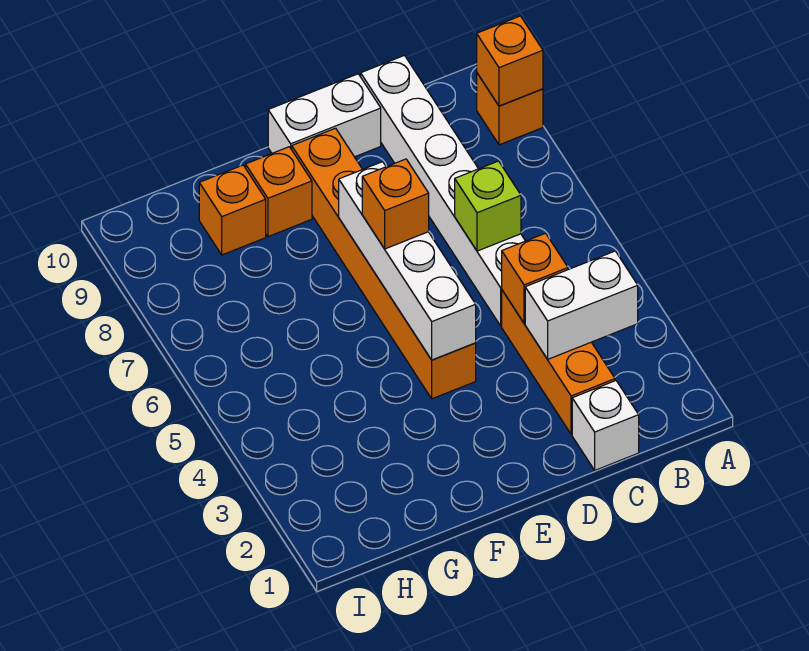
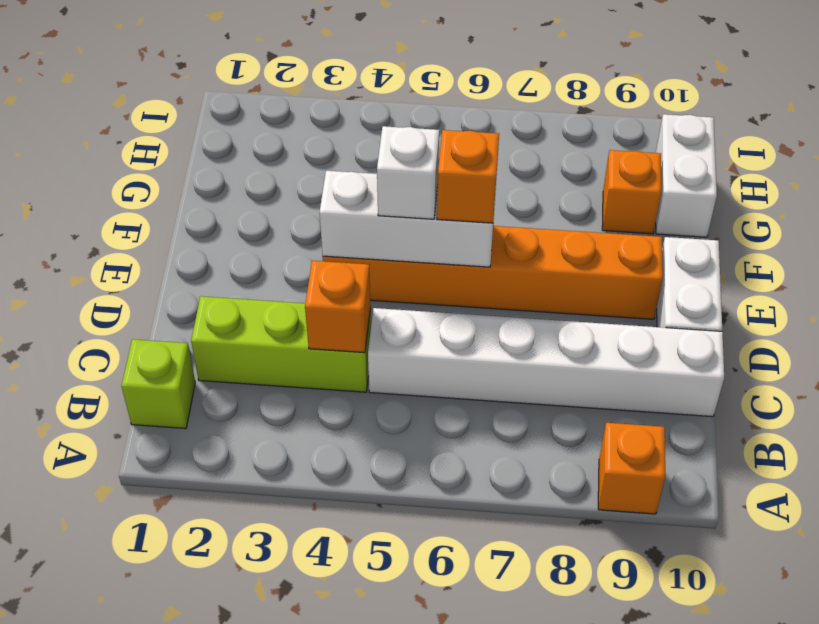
orange 1x1 brick [477,16,543,106] -> none
white 1x2 brick [525,251,638,359] -> white 1x2 brick moved to [656,114,717,237]
white 1x1 brick [572,381,639,470] -> white 1x1 brick moved to [377,126,439,219]
orange 1x3 brick [502,290,615,434] -> lime 1x3 brick [191,296,371,392]
lime 1x1 brick [455,161,521,251] -> lime 1x1 brick moved to [121,339,195,429]
white 1x4 brick [339,162,476,360] -> white 1x3 brick [319,171,493,267]
orange 1x1 brick [246,147,312,237] -> none

